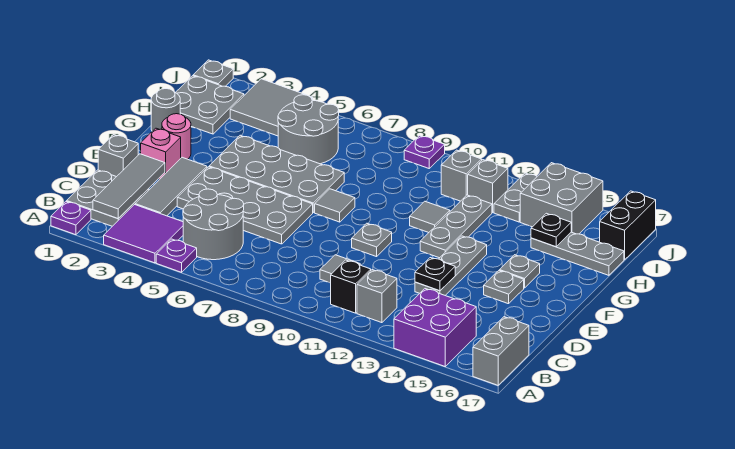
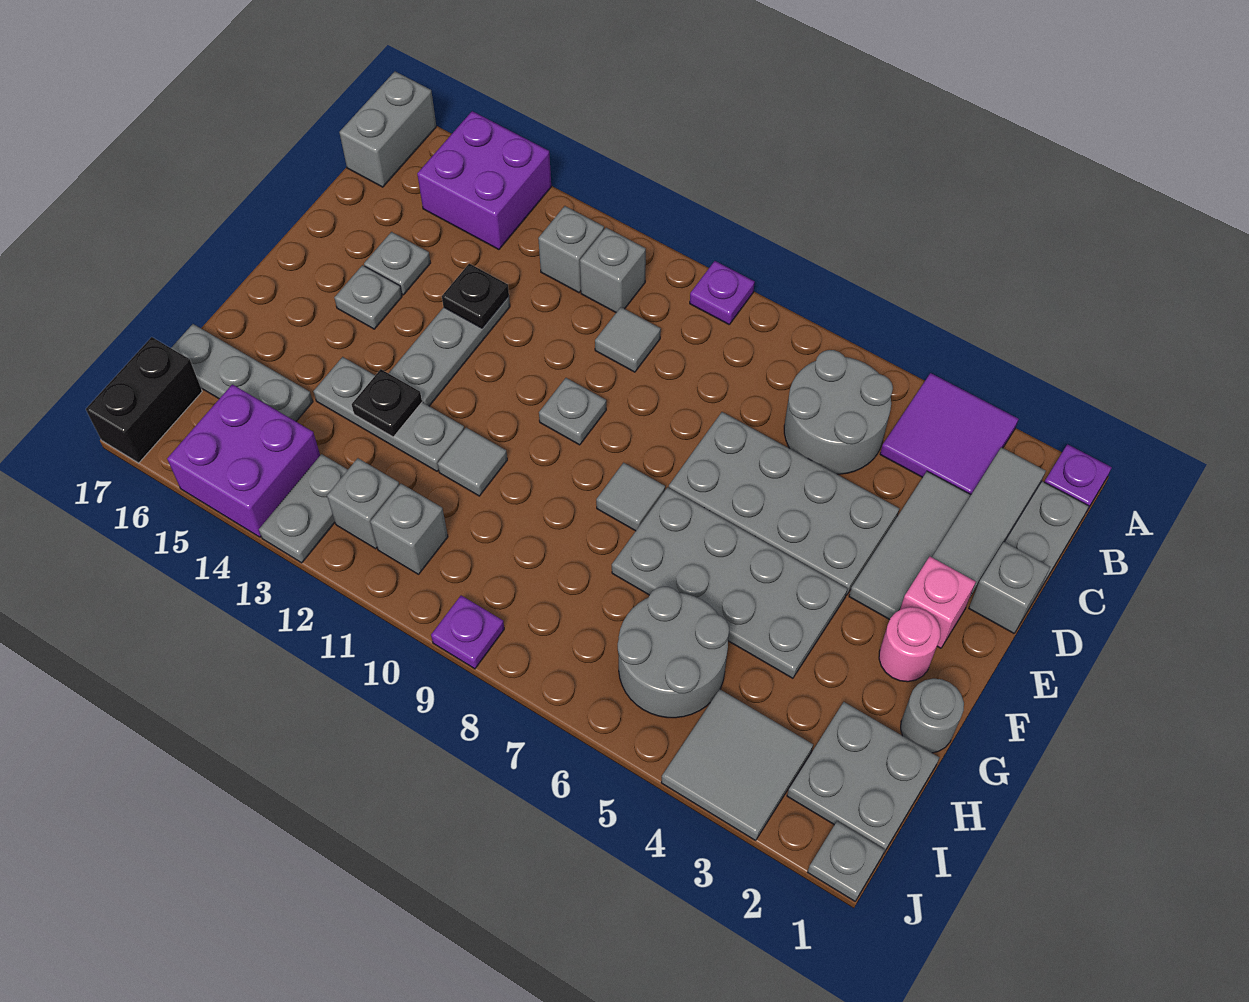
purple 1x1 plate [156,239,197,272] -> purple 1x1 plate moved to [690,261,755,324]
black 1x1 brick [331,260,371,313] -> grey 1x1 brick [580,228,646,312]
grey 1x3 plate [420,195,492,258] -> grey 1x3 plate turned to [313,357,464,471]
grey 1x1 plate [499,255,540,288] -> grey 1x1 plate moved to [364,232,430,295]
black 1x1 plate [531,213,571,247] -> black 1x1 plate moved to [352,369,422,437]
grey 2x2 brick [520,163,603,234] -> purple 2x2 brick [167,384,320,537]

